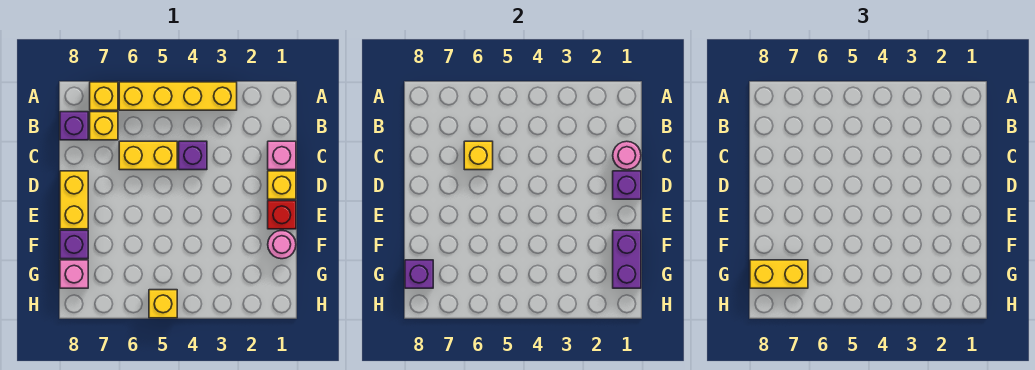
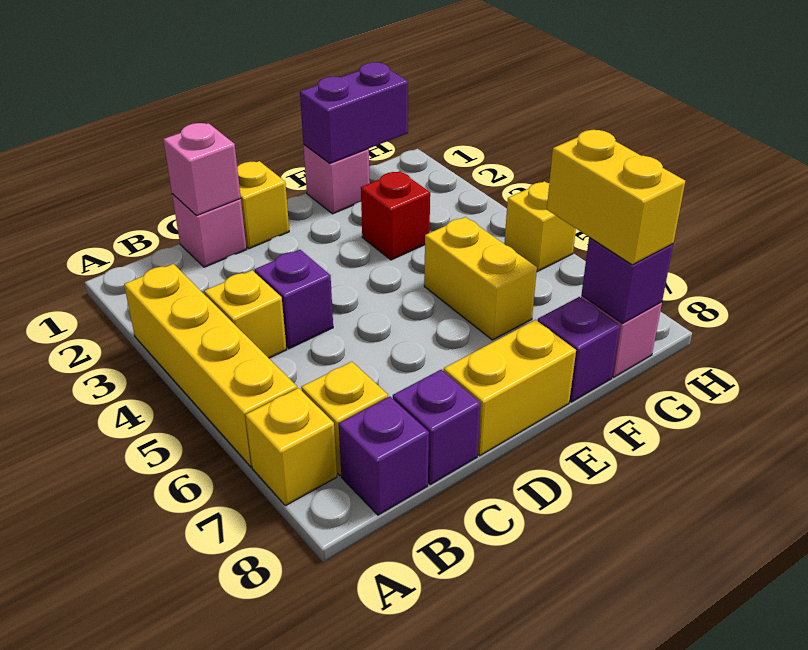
pink 1x1 round brick [613,141,641,170] -> pink 1x1 brick [163,123,241,216]
yellow 1x2 brick [119,141,177,170] -> yellow 1x2 brick moved to [424,217,537,340]
yellow 1x1 brick [464,141,493,170] -> yellow 1x1 brick moved to [204,270,286,358]
purple 1x1 brick [613,171,641,199] -> purple 1x1 brick moved to [393,370,481,485]
red 1x1 brick [268,201,296,229] -> red 1x1 brick moved to [361,171,430,260]
pink 1x1 round brick [268,231,296,259] -> pink 1x1 brick [304,145,370,214]

